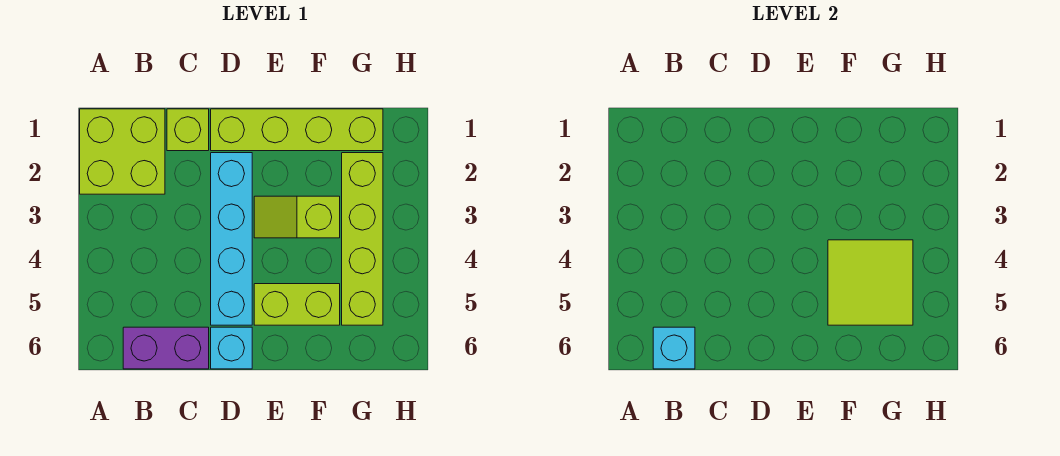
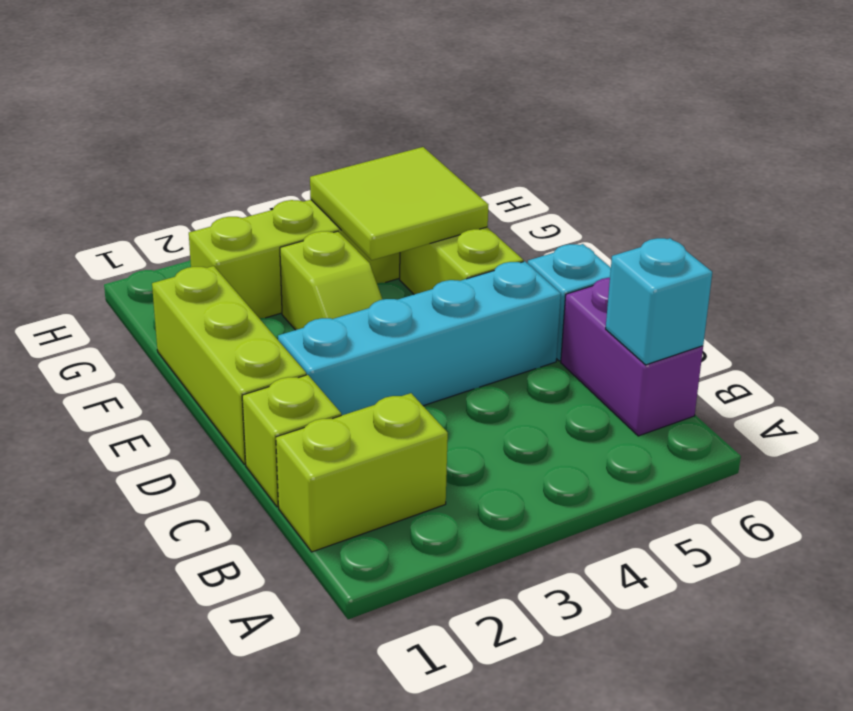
lime 2x2 brick [80,109,165,194] -> lime 1x2 brick [276,393,448,552]
lime 1x4 brick [211,109,383,151] -> lime 1x3 brick [152,266,306,464]

